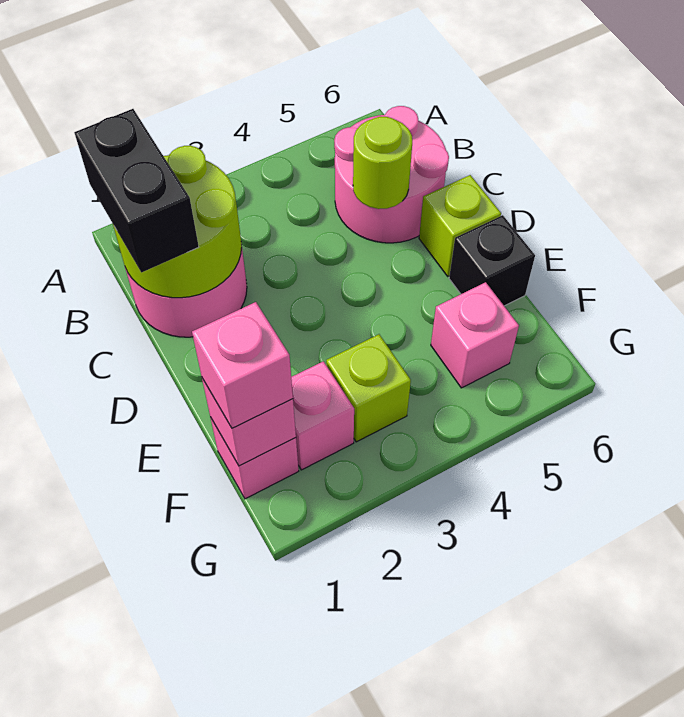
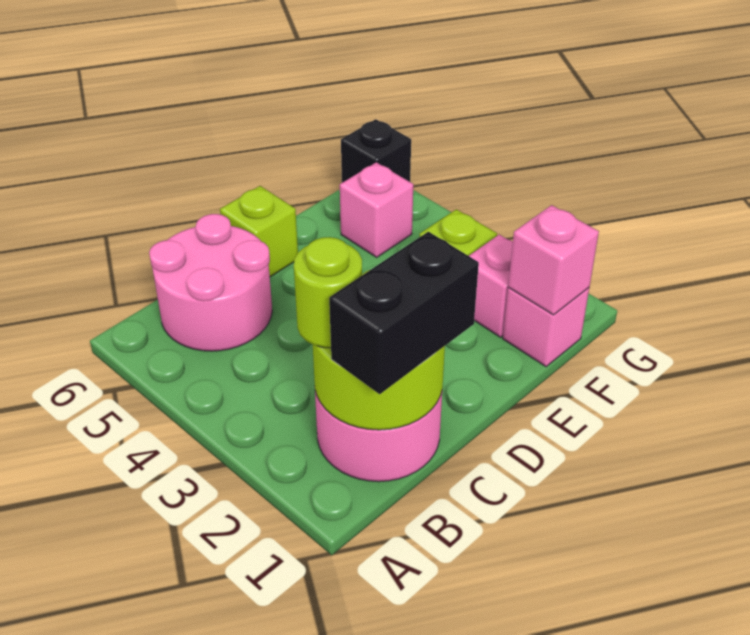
lime 1x1 round brick [353,117,412,209] -> lime 1x1 round brick moved to [294,237,362,348]
black 1x1 brick [449,215,535,306] -> black 1x1 brick moved to [341,119,411,183]
pink 1x1 brick [192,302,293,428] -> none

